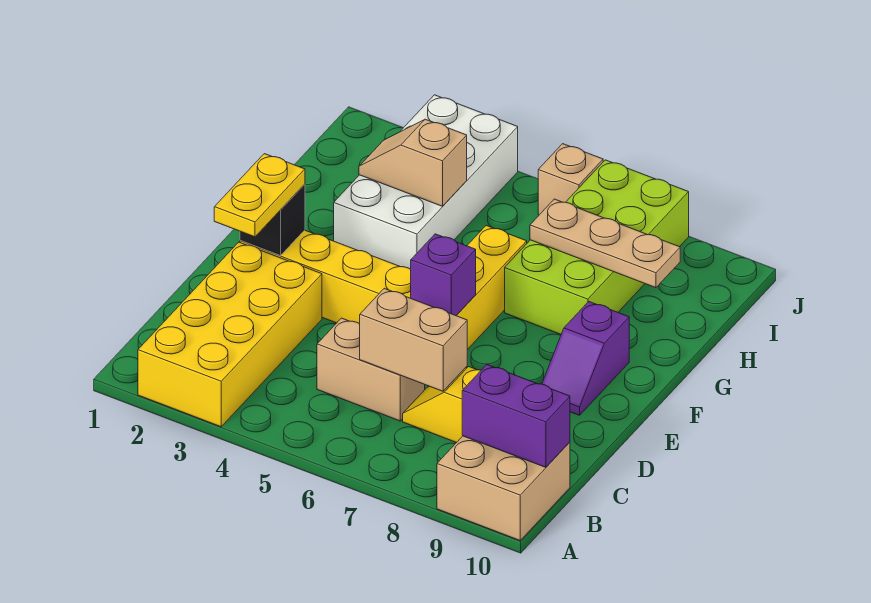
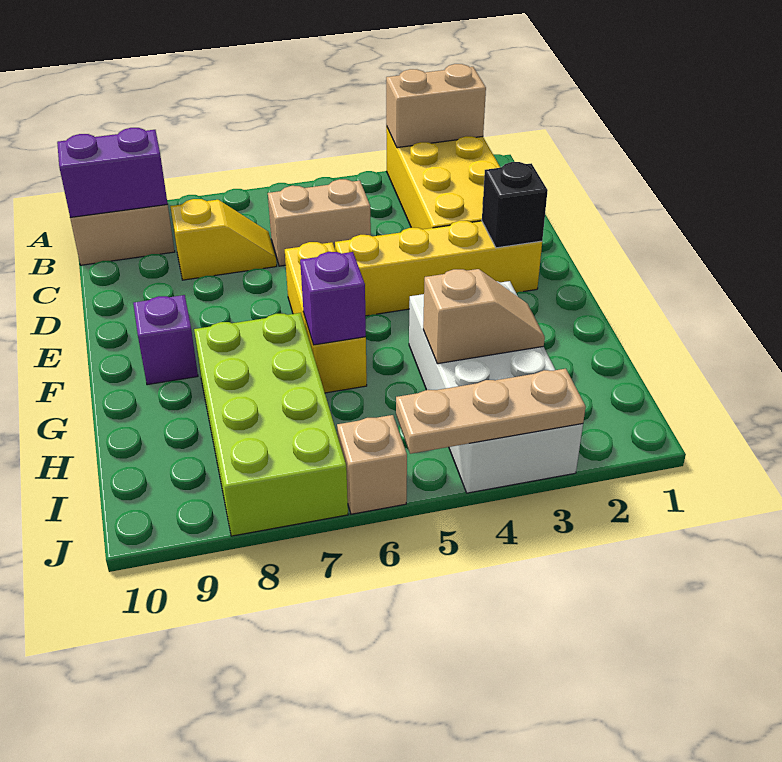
tan 1x2 brick [360,288,467,391] -> tan 1x2 brick moved to [386,64,486,148]
yellow 1x2 plate [214,154,305,237] -> none
purple 1x1 brick [411,234,476,316] -> purple 1x1 brick moved to [300,252,366,345]
tan 1x3 plate [530,199,680,288] -> tan 1x3 plate moved to [396,369,586,454]

